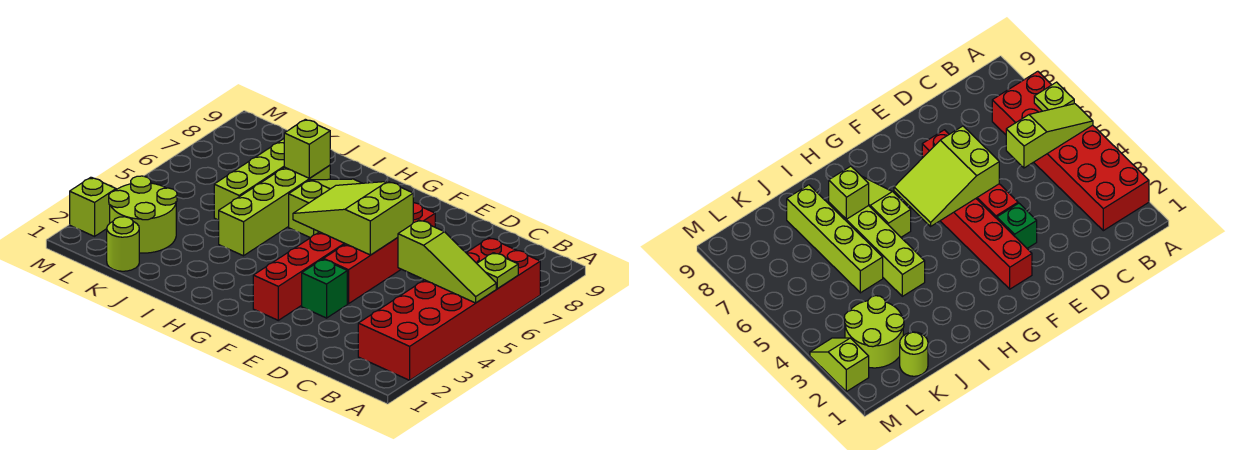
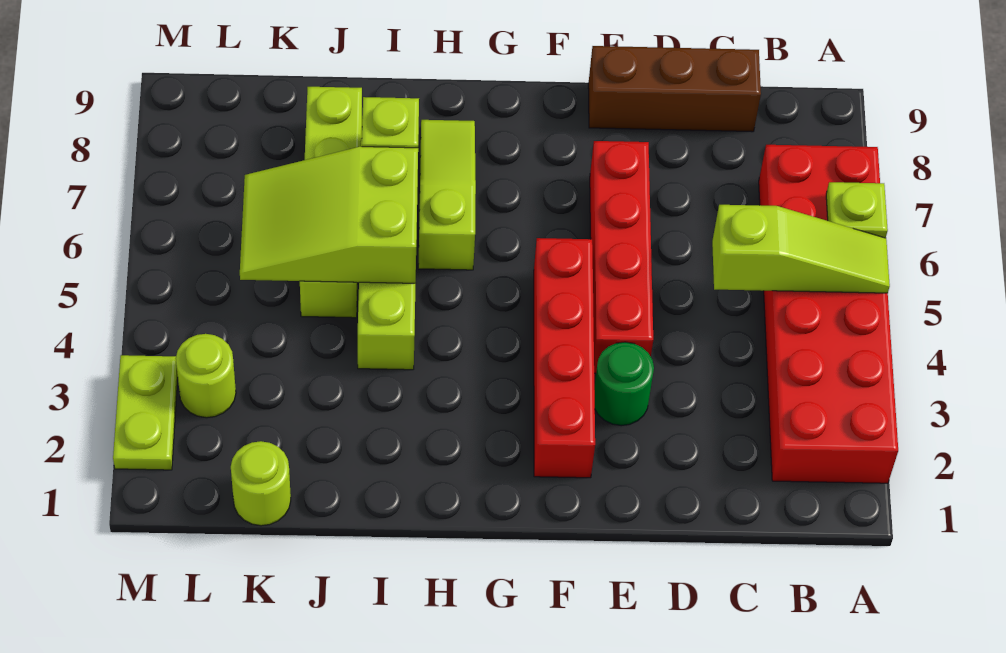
none -> brown 1x3 brick [588,46,761,132]
green 1x1 brick [302,259,347,318] -> green 1x1 round brick [594,342,654,426]
lime 2x3 slope [293,181,413,255] -> lime 2x3 slope moved to [240,147,418,283]
lime 2x2 round brick [109,176,177,253] -> lime 1x1 round brick [176,334,236,418]
lime 1x2 slope [70,177,117,236] -> lime 1x2 plate [113,355,178,470]

